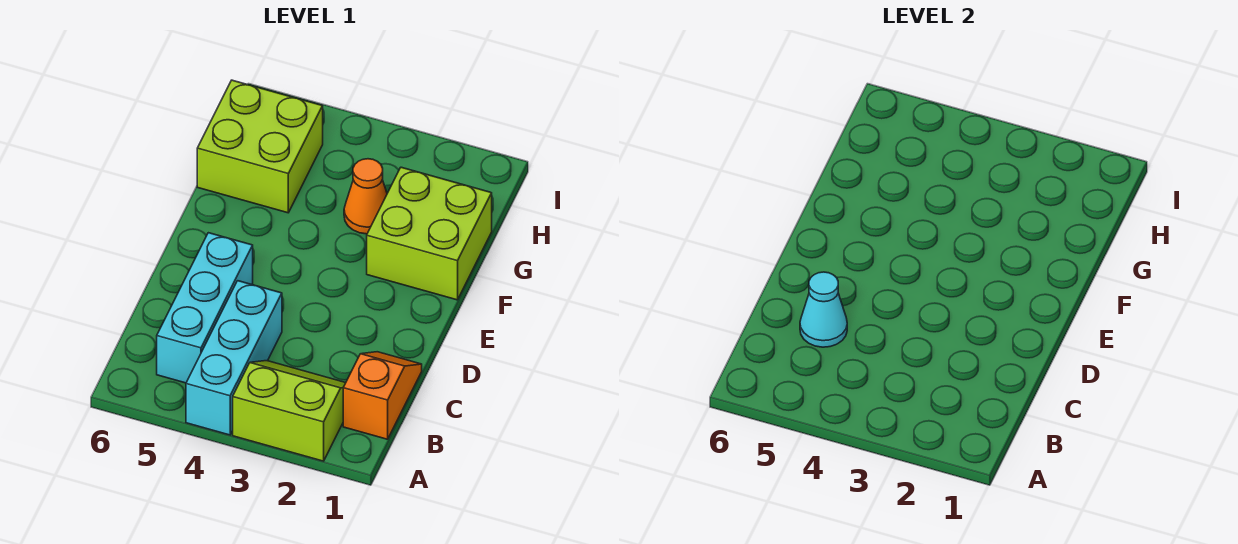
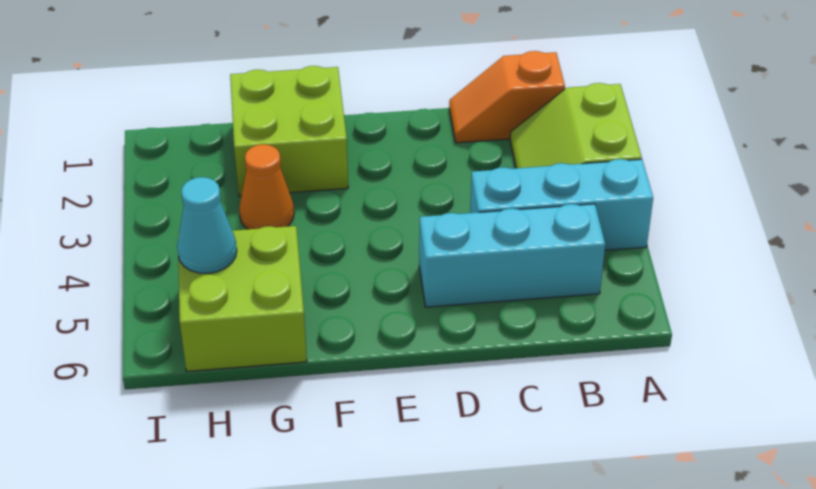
cyan 1x1 cone [800,272,847,347] -> cyan 1x1 cone moved to [177,177,237,273]

